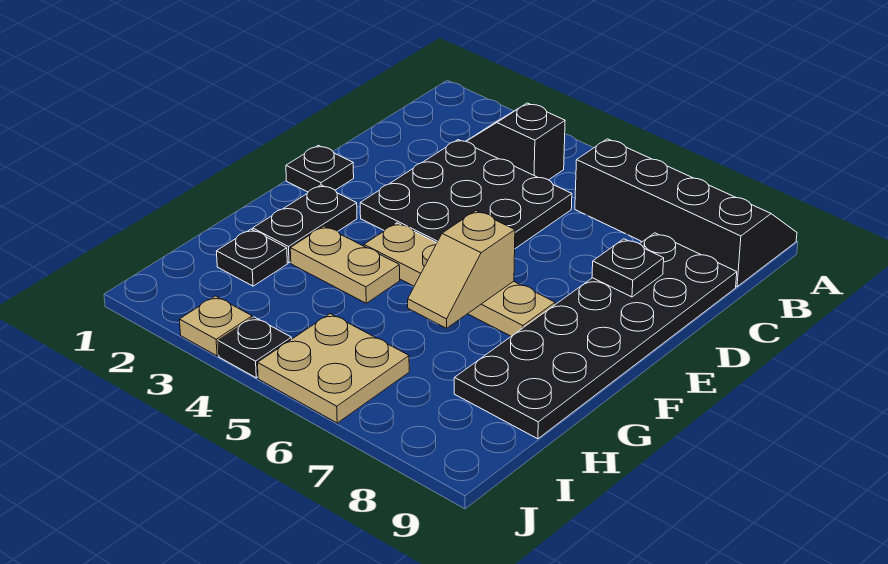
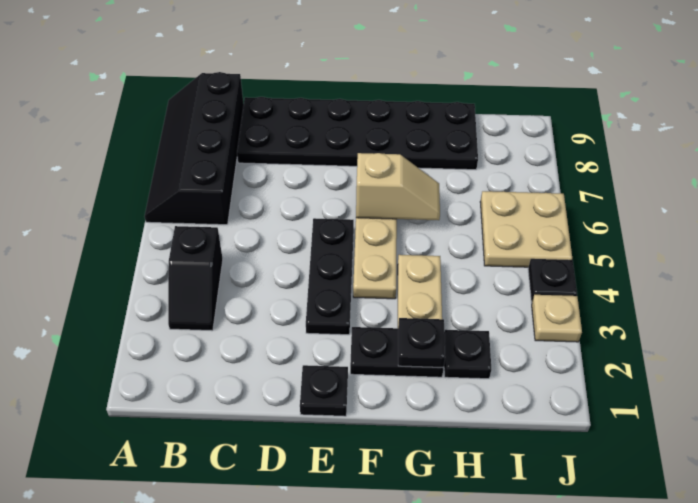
black 3x3 plate [360,140,572,249] -> black 1x3 plate [306,218,354,335]
black 1x1 plate [592,239,664,297] -> black 1x1 plate moved to [398,318,445,368]

